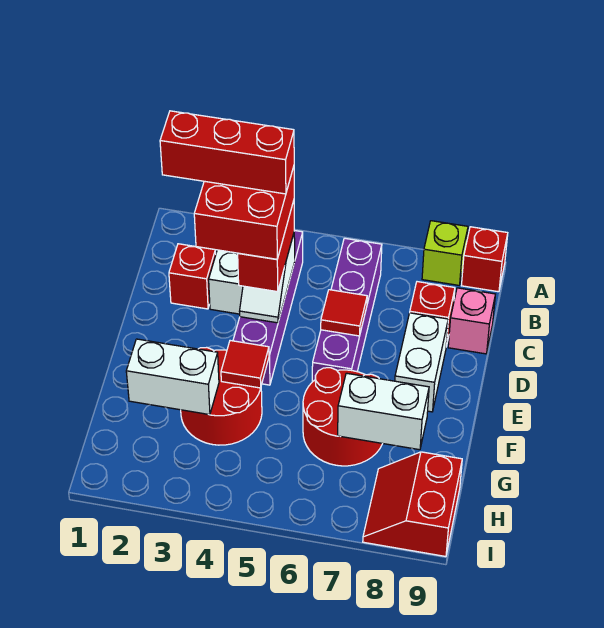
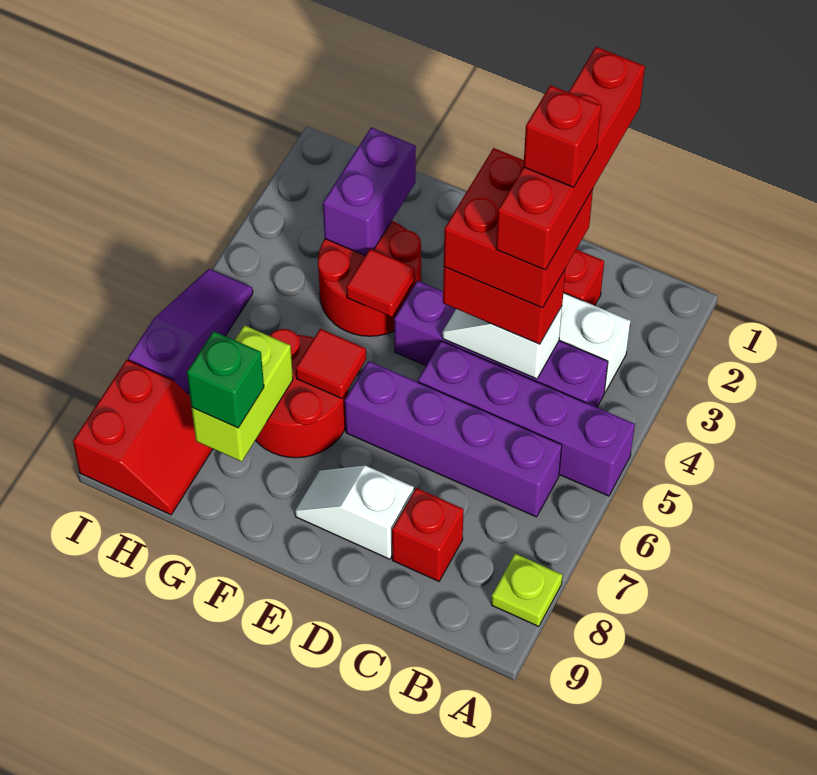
none -> purple 1x4 brick [418,341,635,496]
lime 1x1 brick [422,221,468,285] -> lime 1x1 plate [491,554,562,627]
red 1x1 brick [461,227,508,292] -> red 1x1 brick moved to [523,85,601,187]
red 1x3 brick [160,111,294,194] -> red 1x4 brick [496,47,645,270]
pink 1x1 brick [448,288,495,354] -> none
red 1x1 tile [321,290,367,336] -> red 1x1 tile moved to [296,329,366,398]
white 1x2 brick [395,313,448,412] -> white 1x2 slope [295,466,414,559]
white 1x2 brick [126,339,219,415] -> purple 1x2 brick [323,127,416,256]
white 1x2 brick [338,373,429,450] -> lime 1x2 brick [192,325,293,462]
none -> green 1x1 brick [187,331,264,428]
red 2x2 slope [363,452,462,556] -> red 2x2 slope turned to [73,360,213,515]
none -> purple 1x3 slope [128,269,253,394]

